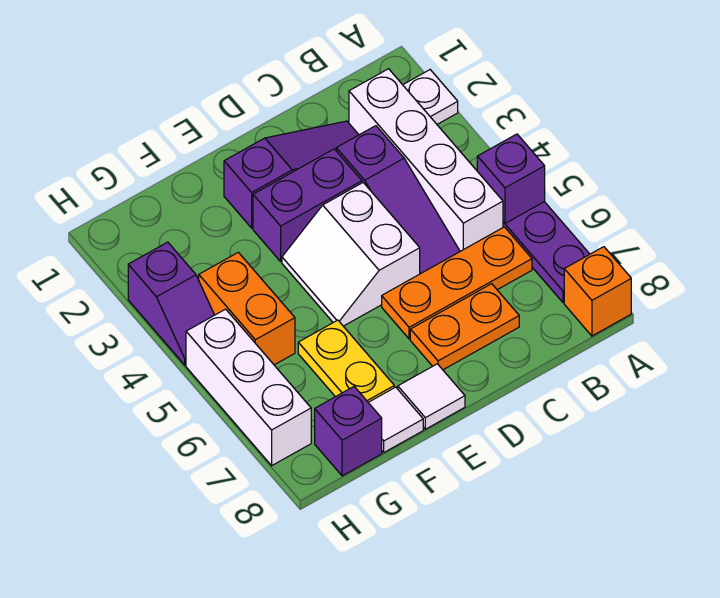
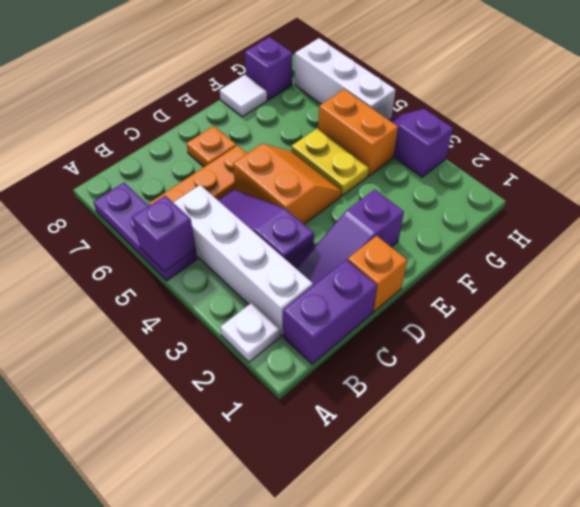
orange 1x1 brick [564,247,631,336] -> orange 1x1 brick moved to [348,236,407,312]
orange 1x2 plate [410,284,519,370] -> orange 1x1 plate [186,126,236,167]
purple 1x2 brick [253,149,362,261] -> purple 1x2 brick moved to [283,260,377,364]
white 2x2 slope [282,183,420,326] -> orange 2x2 slope [233,144,342,224]
white 1x1 tile [398,364,465,429] -> none
yellow 1x2 plate [298,320,394,402] -> yellow 1x2 plate moved to [292,129,369,195]

